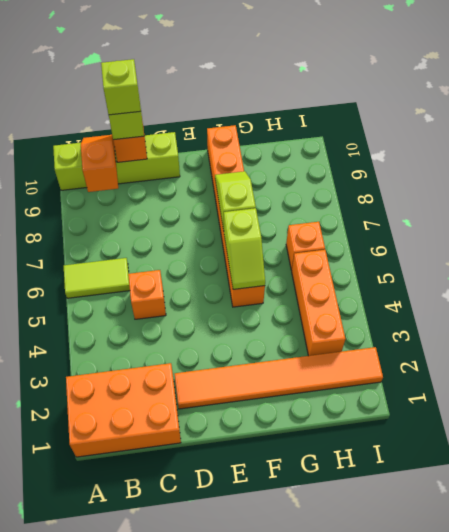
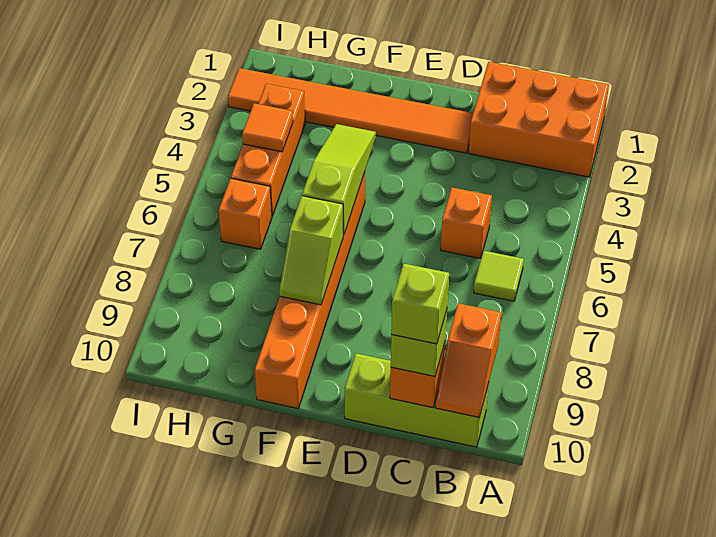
lime 1x2 tile [64,258,130,298] -> lime 1x1 tile [474,251,524,301]
lime 1x4 brick [53,132,180,190] -> lime 1x3 brick [345,353,489,447]
lime 1x2 slope [224,208,265,289] -> lime 1x3 slope [302,124,376,235]
none -> orange 1x1 tile [242,103,293,152]

